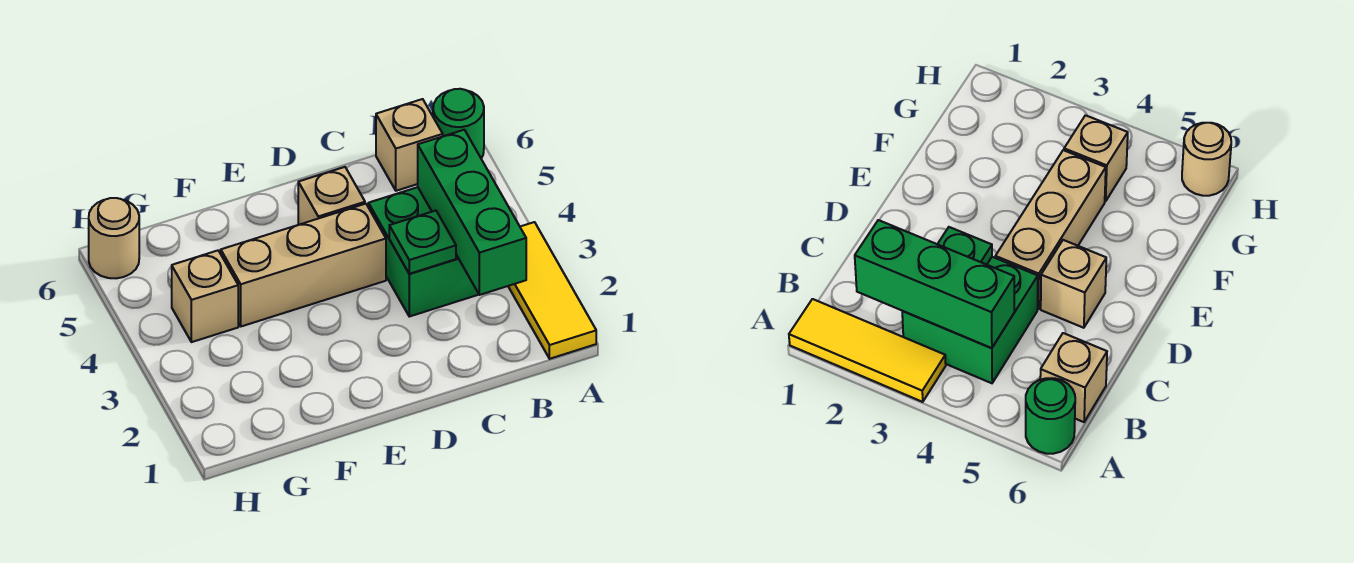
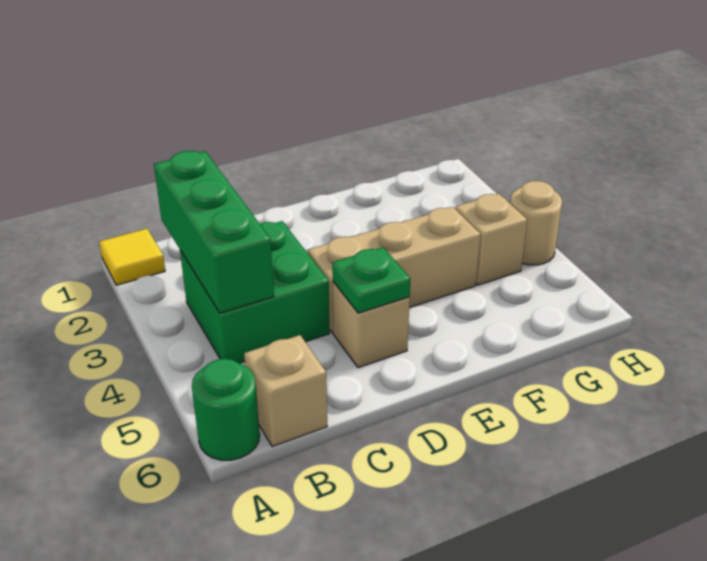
yellow 1x3 tile [508,222,596,359] -> yellow 1x1 tile [99,229,165,285]
green 1x1 plate [389,211,456,274] -> green 1x1 plate moved to [332,247,410,313]
tan 1x1 round brick [89,198,139,278] -> tan 1x1 round brick moved to [510,181,562,265]

